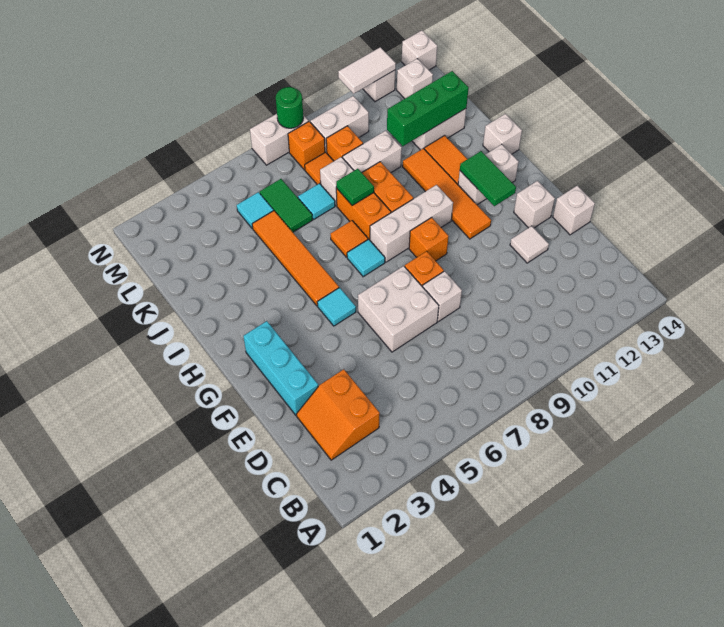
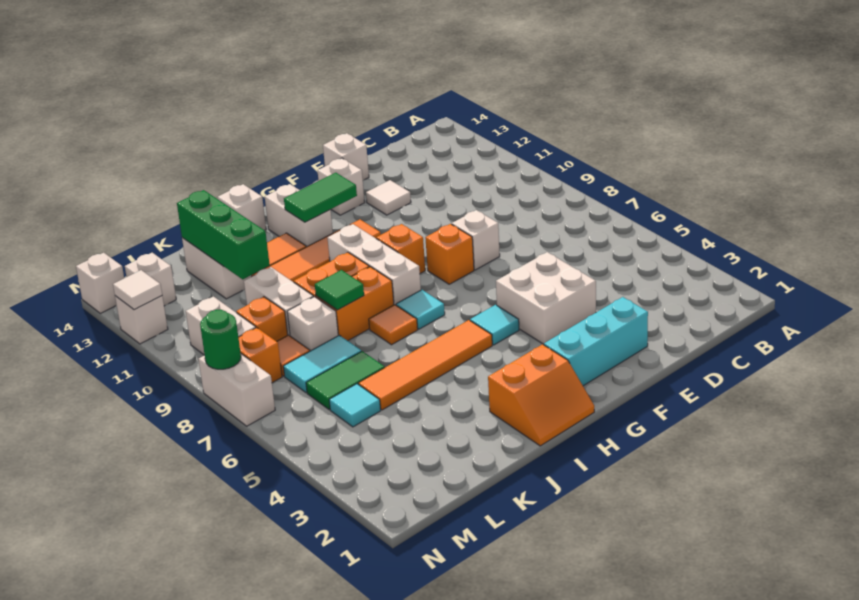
orange 2x2 slope [296,369,380,460] -> orange 2x2 slope moved to [488,344,594,446]
white 2x2 brick [358,266,439,352] -> white 2x2 brick moved to [496,252,596,344]
cyan 1x1 tile [298,183,335,219] -> cyan 1x2 tile [283,335,361,393]
white 1x2 tile [338,47,396,94] -> white 1x1 tile [113,270,162,310]

